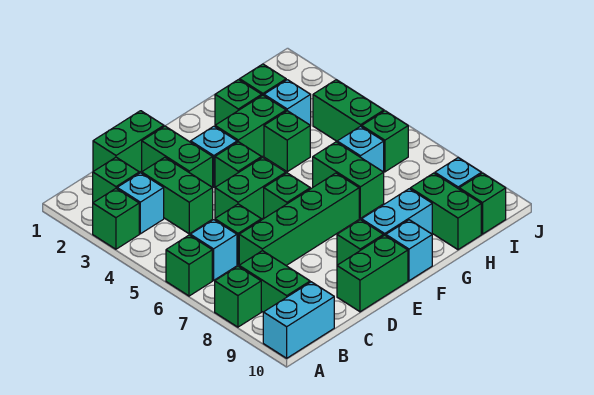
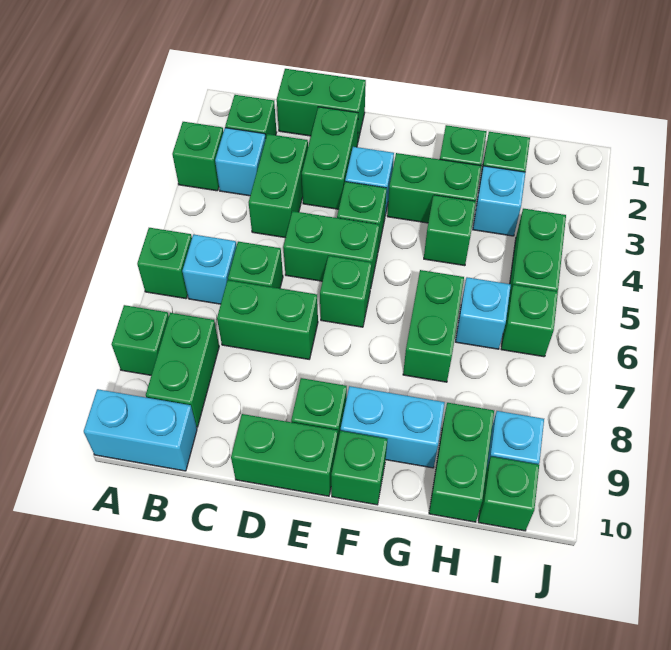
green 1x4 brick [239,173,359,266] -> green 1x2 brick [217,280,318,359]
cyan 1x1 brick [386,220,432,281] -> green 1x1 brick [331,431,387,505]

